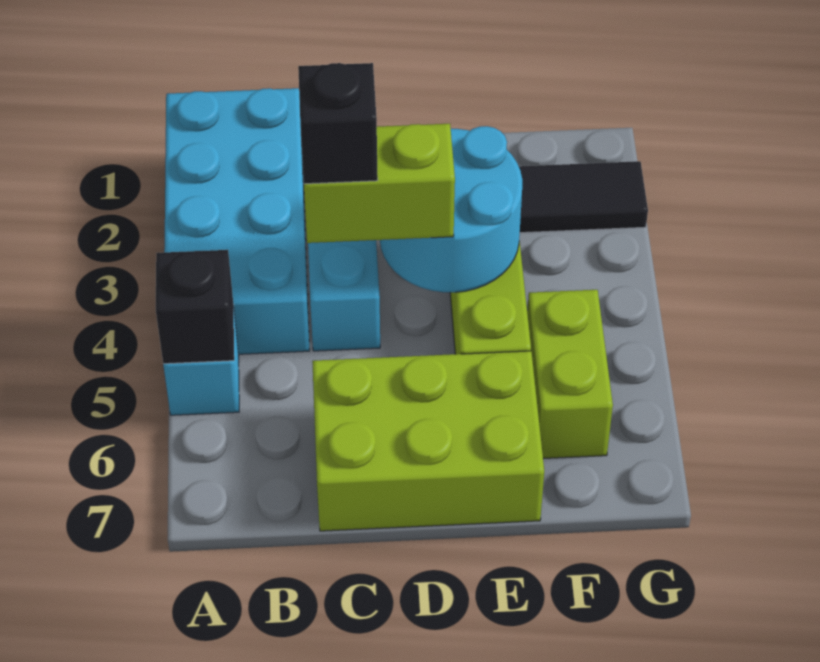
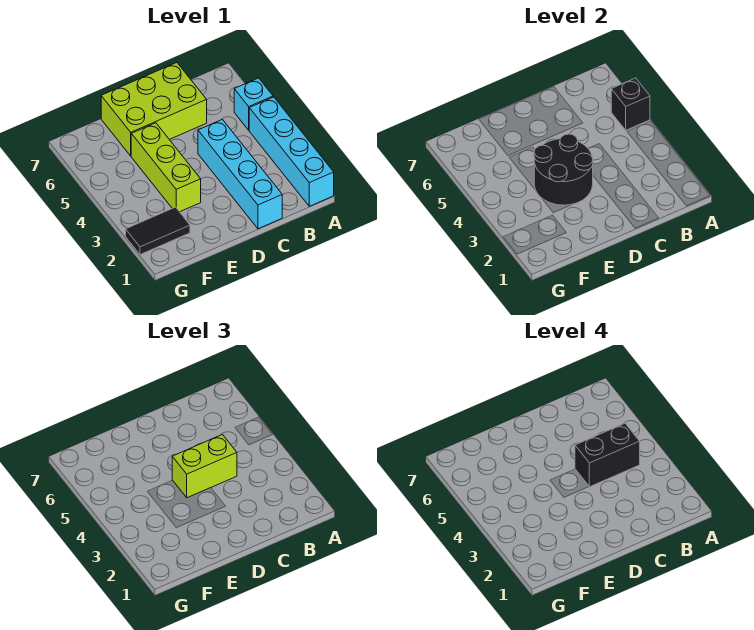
cyan 2x4 brick [164,88,310,354] -> cyan 1x4 brick [249,97,334,206]
black 1x1 brick [298,63,378,184] -> black 1x2 brick [575,423,640,487]
cyan 2x2 round brick [380,126,522,292] -> black 2x2 round brick [534,134,593,205]
lime 1x2 brick [527,290,613,459] -> none

